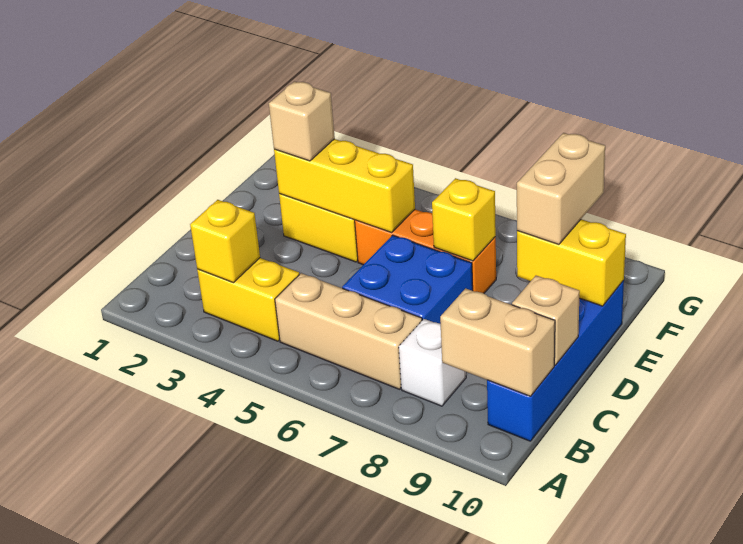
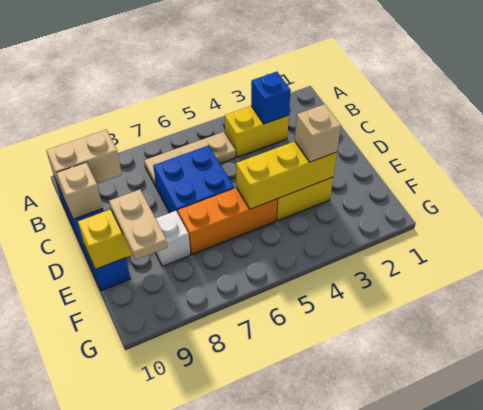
yellow 1x1 brick [190,200,260,283] -> blue 1x1 brick [251,72,291,124]
tan 1x3 brick [275,273,422,389] -> tan 1x3 plate [144,132,236,186]
white 1x1 brick [399,319,466,406] -> white 1x1 brick moved to [155,211,190,266]
yellow 1x1 brick [432,178,496,261] -> none
tan 1x2 brick [517,133,605,244] -> tan 1x2 plate [109,190,167,260]

